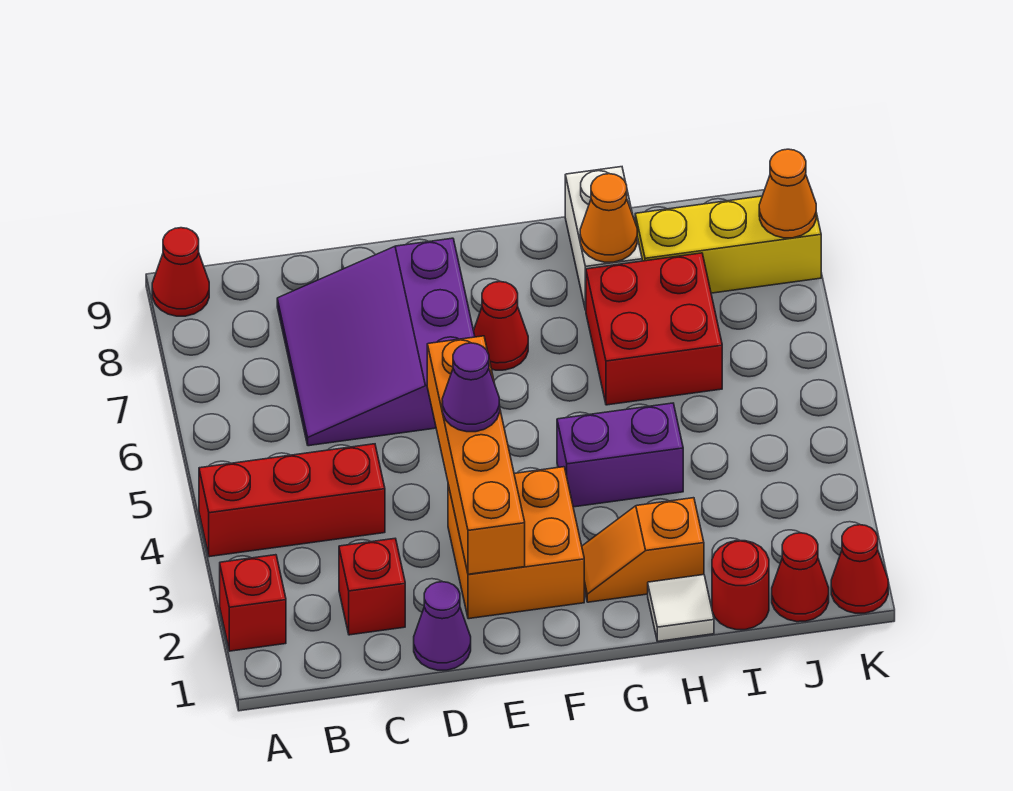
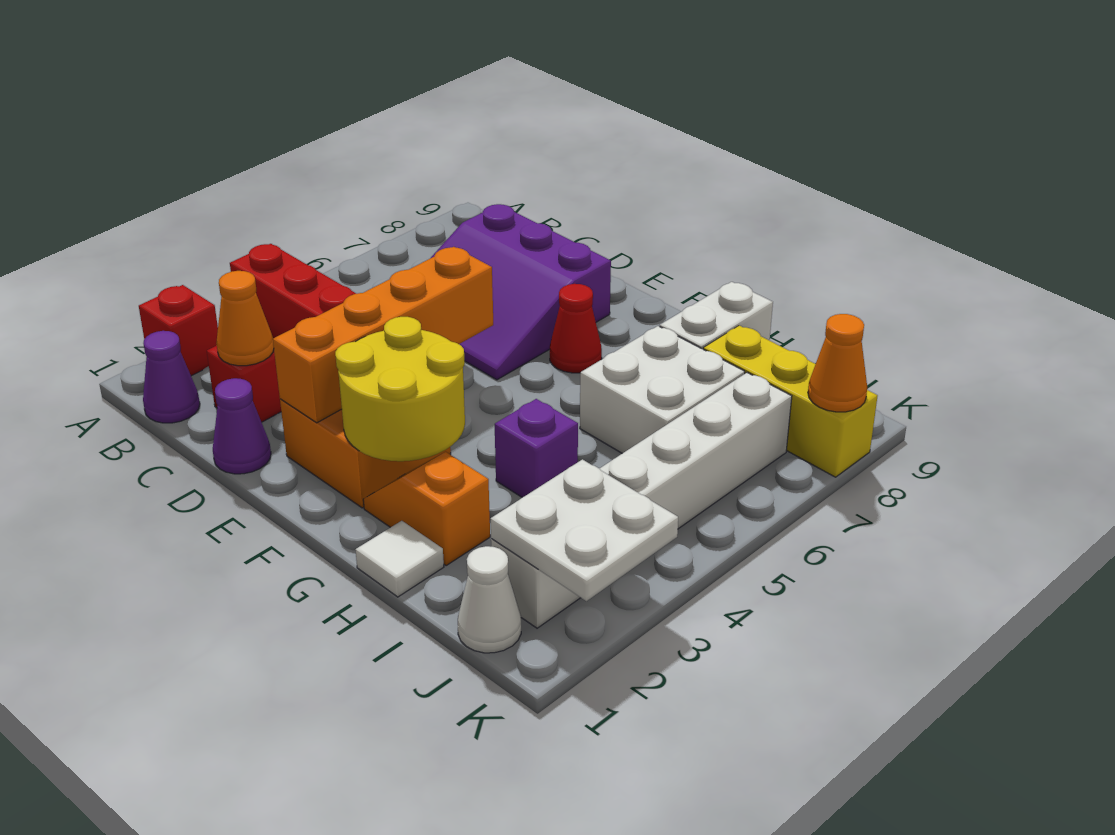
red 1x1 cone [152,228,209,316] -> none
purple 3x3 slope [277,238,475,446] -> purple 3x3 slope turned to [431,204,611,380]
purple 1x1 cone [442,343,500,432] -> purple 1x1 cone moved to [143,331,200,423]
none -> yellow 2x2 round brick [335,317,465,461]
purple 1x2 brick [557,403,683,507] -> purple 1x1 brick [495,399,578,497]
red 2x2 brick [586,253,722,405] -> white 2x2 brick [580,326,745,453]
orange 1x1 cone [580,174,637,262] -> orange 1x1 cone moved to [216,271,274,366]
red 1x1 round brick [712,541,769,630] -> none
red 1x1 cone [772,533,829,622] -> white 1x1 cone [458,546,521,653]
none -> white 1x6 brick [491,373,792,628]
none -> white 2x2 plate [490,459,678,601]
red 1x1 cone [831,525,888,613] -> none

